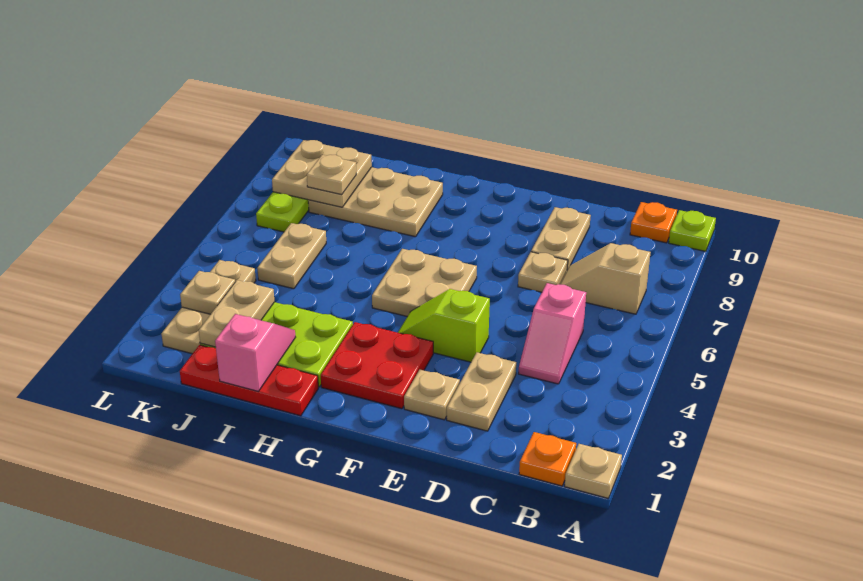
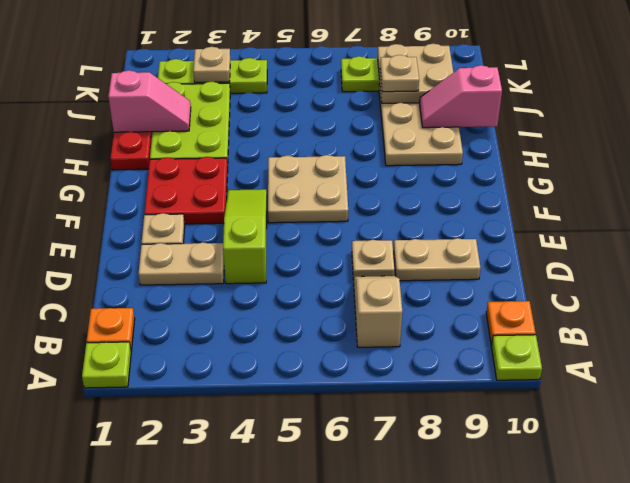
tan 1x1 plate [565,444,622,498] -> lime 1x1 plate [82,342,131,388]
pink 1x2 slope [519,283,586,384] -> pink 1x2 slope moved to [420,65,502,128]
lime 1x2 slope [398,289,490,362] -> lime 1x3 slope [223,189,267,284]
tan 1x2 plate [199,280,275,347] -> none
tan 1x2 plate [257,223,326,289] -> none
tan 1x3 plate [162,260,256,354] -> lime 1x3 plate [158,58,267,93]

